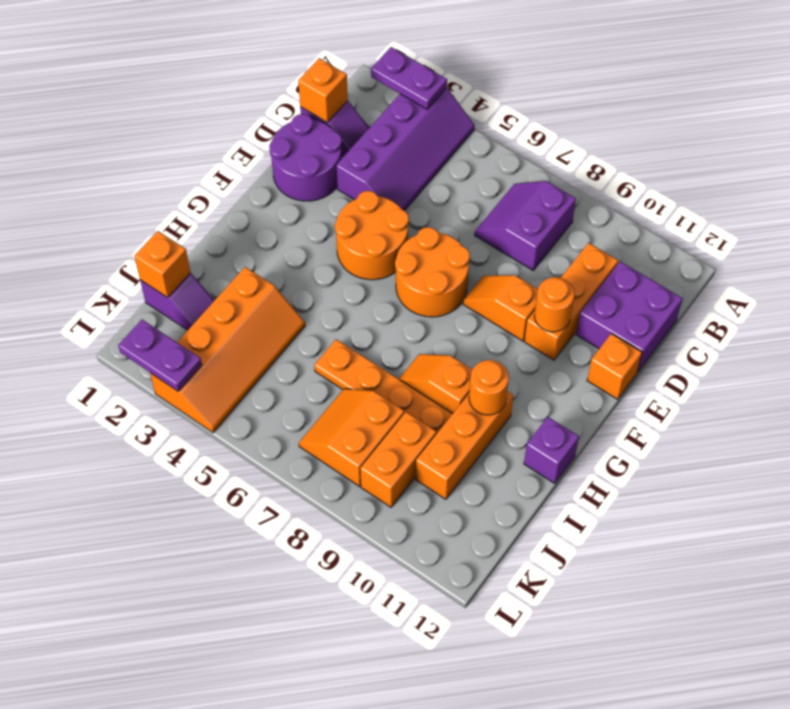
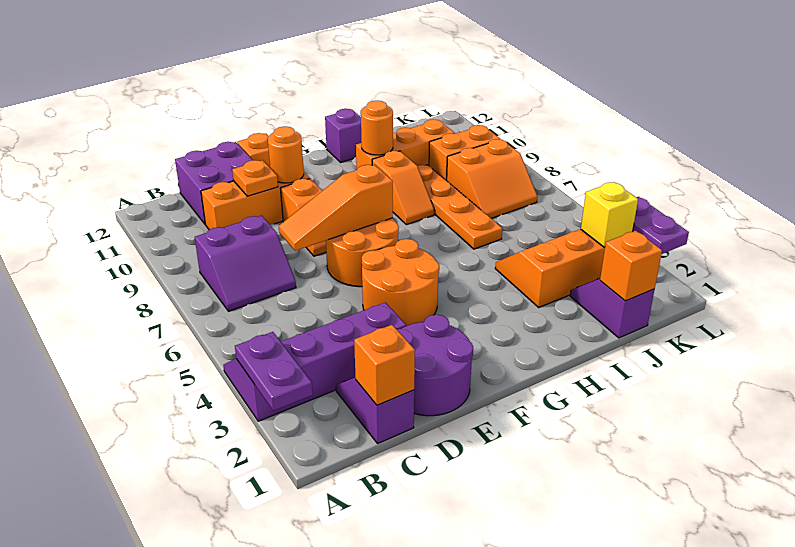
none -> orange 1x3 slope [279,165,393,251]
none -> orange 1x1 plate [232,160,278,196]
none -> yellow 1x1 brick [581,182,638,247]

